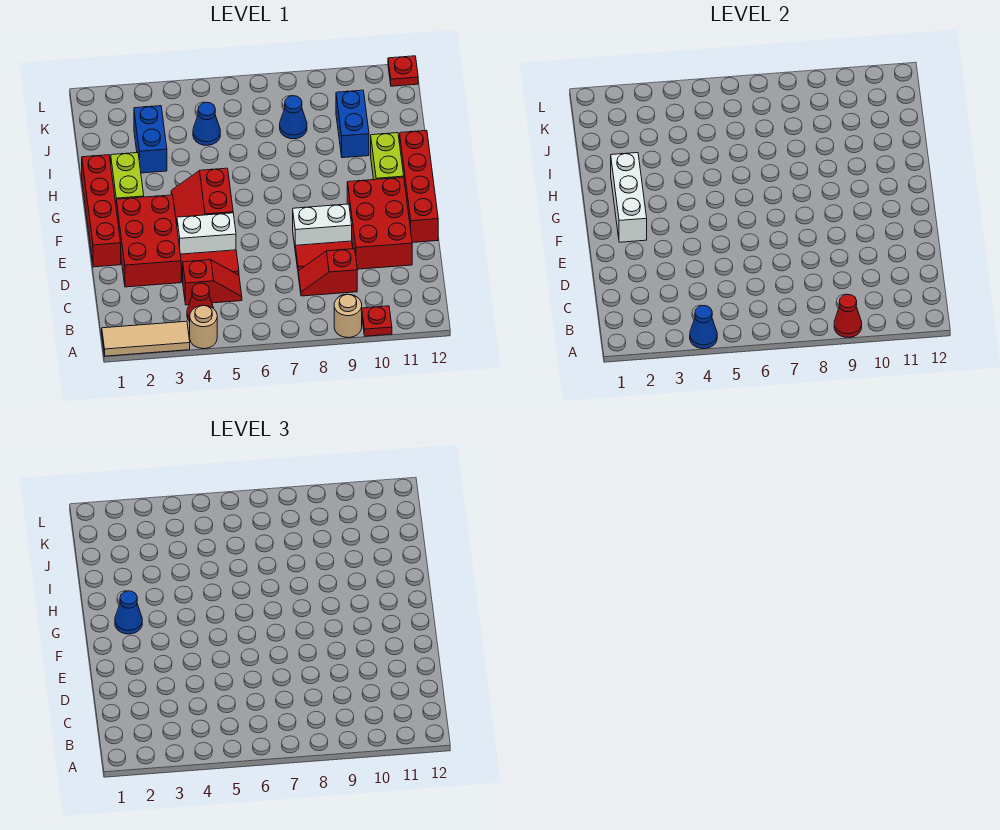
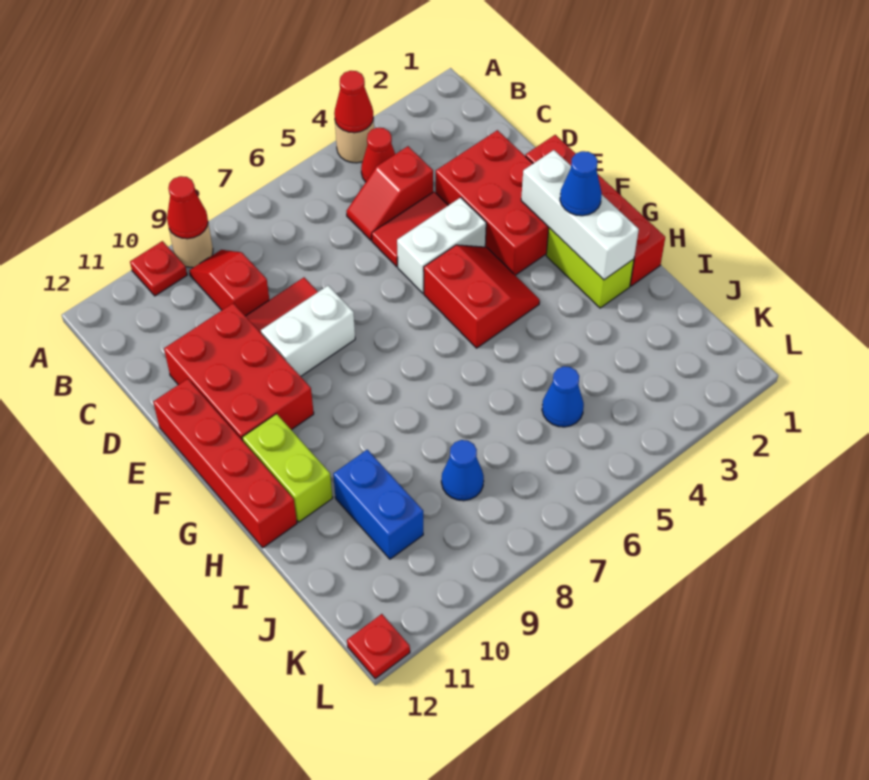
tan 1x3 tile [102,321,190,356] -> none
blue 1x1 cone [690,306,717,349] -> red 1x1 cone [334,71,373,133]
red 1x2 slope [298,249,357,296] -> red 1x2 slope turned to [189,250,269,316]
blue 1x2 brick [134,106,167,173] -> none

